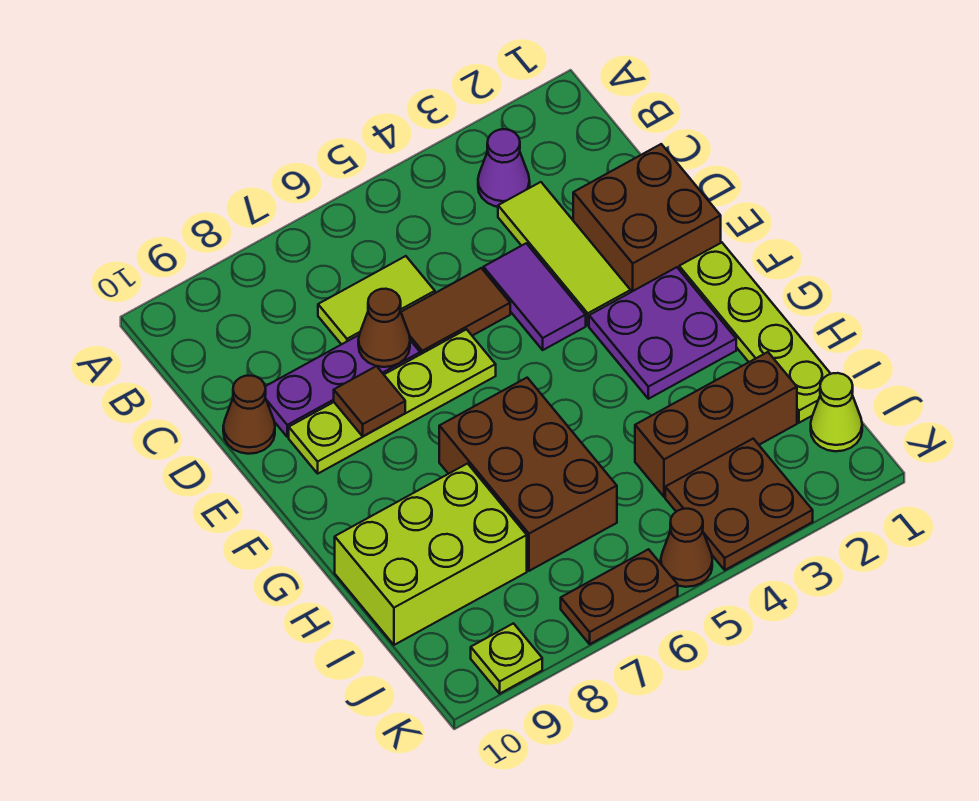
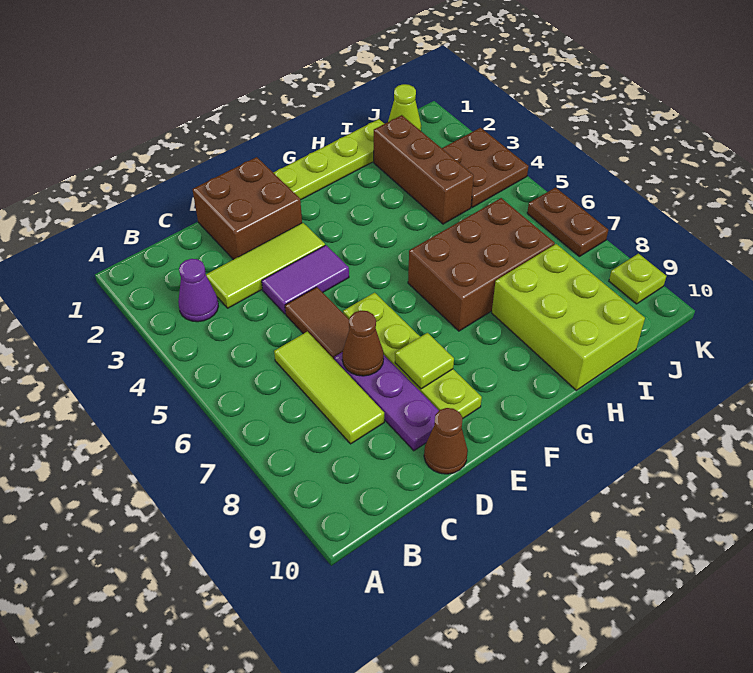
lime 1x2 tile [318,256,435,345] -> lime 1x3 tile [274,332,384,444]
brown 1x1 tile [334,366,405,436] -> lime 1x1 tile [395,333,454,389]
purple 2x2 plate [589,267,736,399] -> none
brown 1x1 cone [661,509,712,587] -> none

